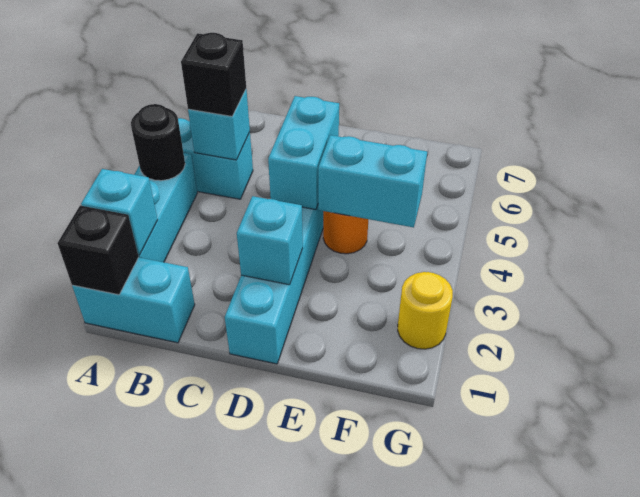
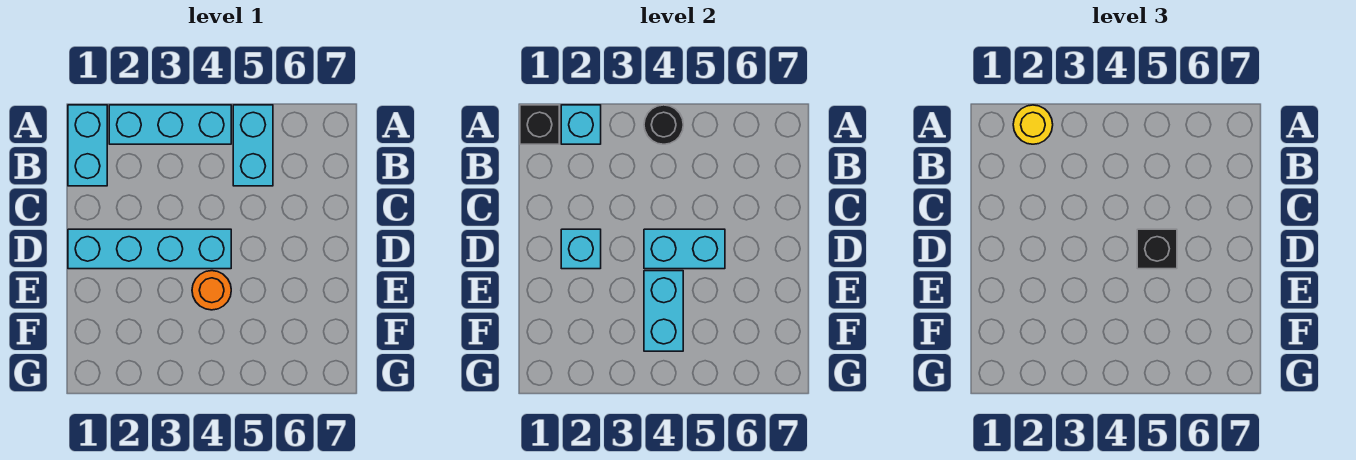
cyan 1x1 brick [188,89,250,160] -> none
black 1x1 brick [181,33,246,116] -> black 1x1 brick moved to [1137,229,1177,269]
yellow 1x1 round brick [398,272,453,349] -> yellow 1x1 round brick moved to [1013,105,1053,144]

